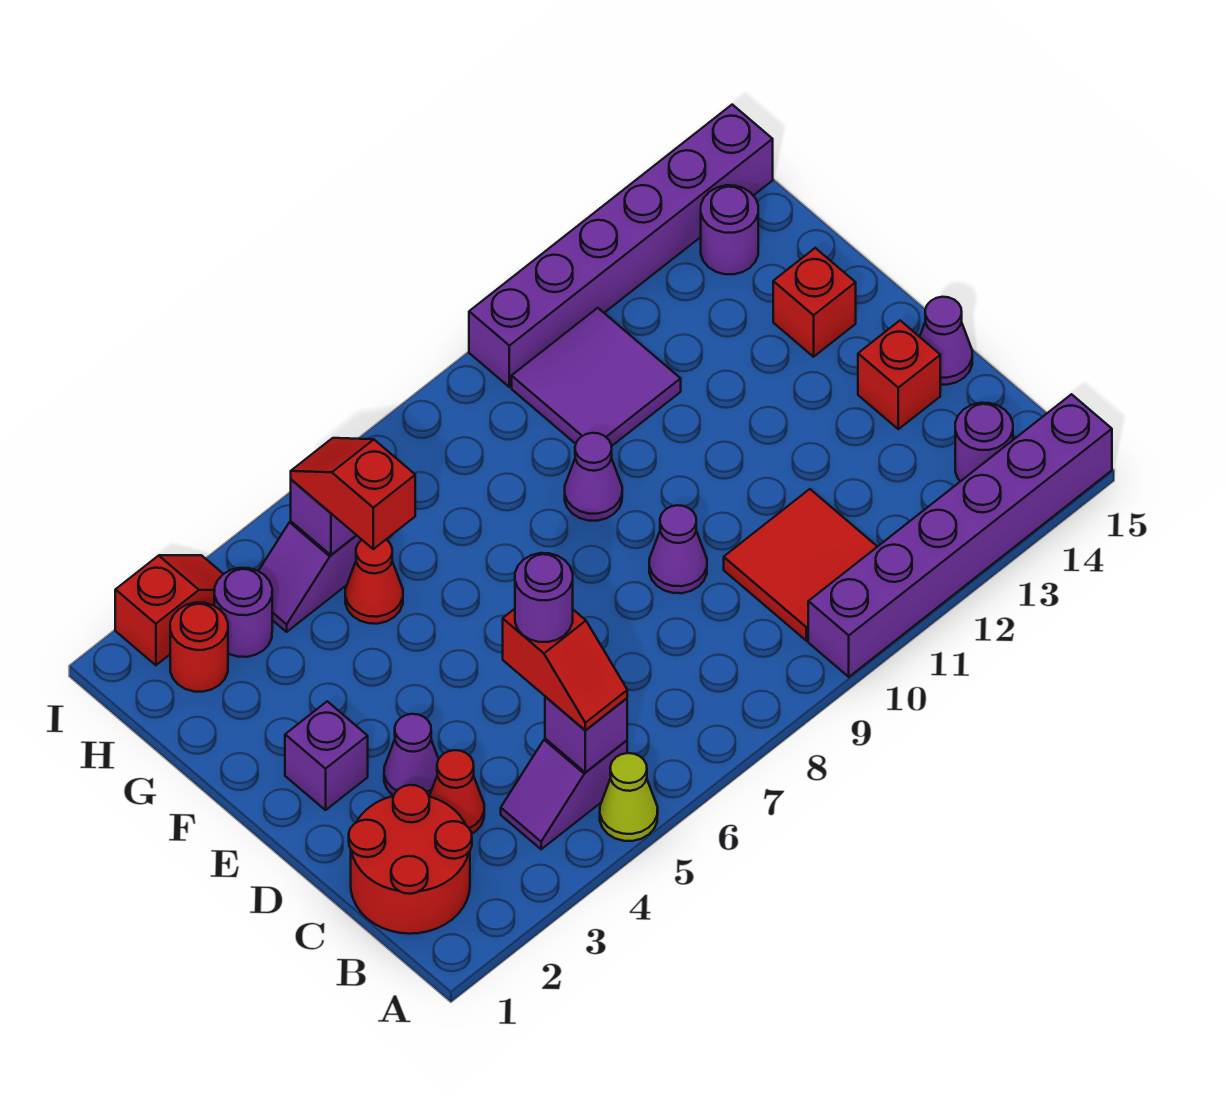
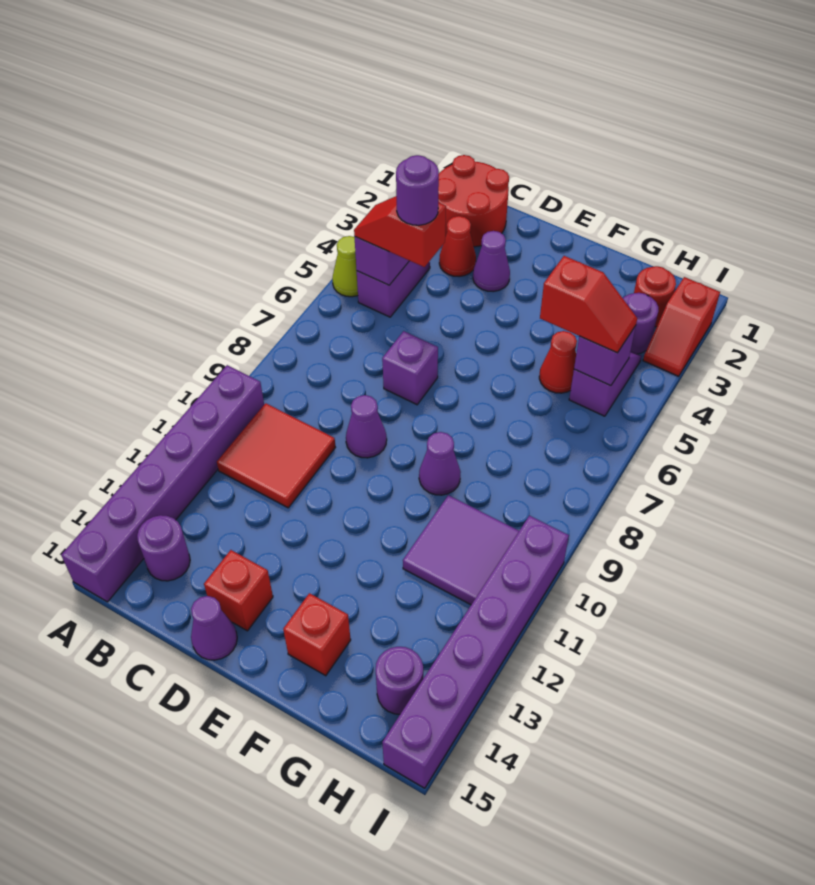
purple 1x1 brick [285,701,368,810] -> purple 1x1 brick moved to [382,331,438,405]

